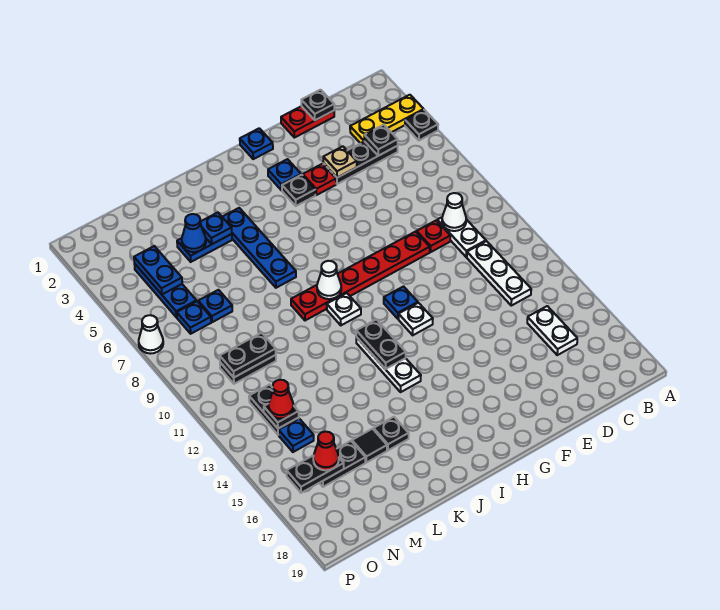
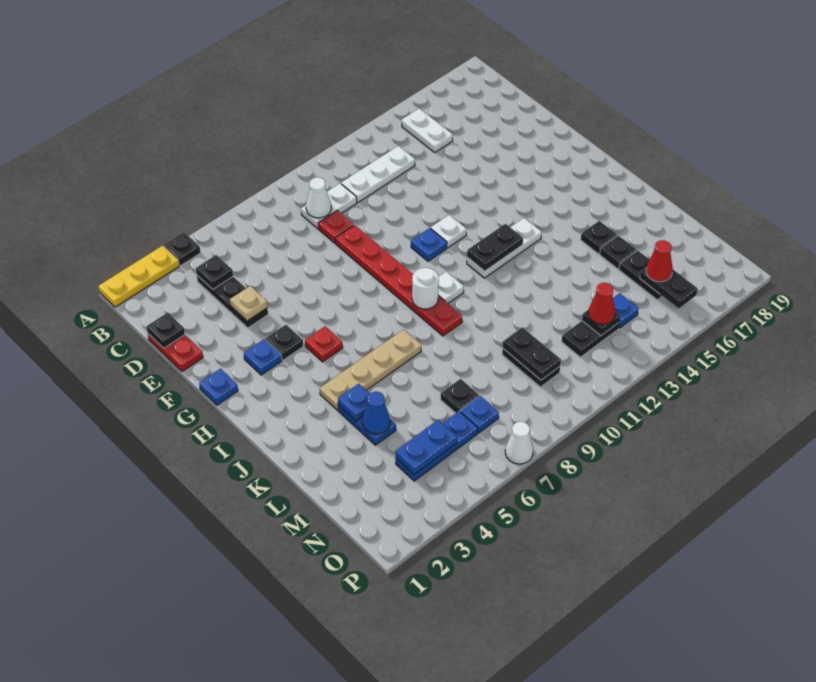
yellow 1x3 plate [350,95,424,143] -> yellow 1x3 plate turned to [98,246,179,307]
white 1x2 plate [527,306,577,355] -> white 1x2 plate turned to [401,108,453,152]
red 1x1 plate [303,164,336,195] -> red 1x1 plate moved to [305,326,343,362]
white 1x1 cone [317,261,341,299] -> white 1x1 round brick [412,268,439,309]
blue 1x4 plate [223,208,296,288] -> tan 1x4 plate [320,329,421,410]
black 1x1 tile [352,429,387,463] -> black 1x1 plate [600,235,637,269]
blue 1x1 plate [198,290,232,322] -> black 1x1 plate [440,379,479,413]

